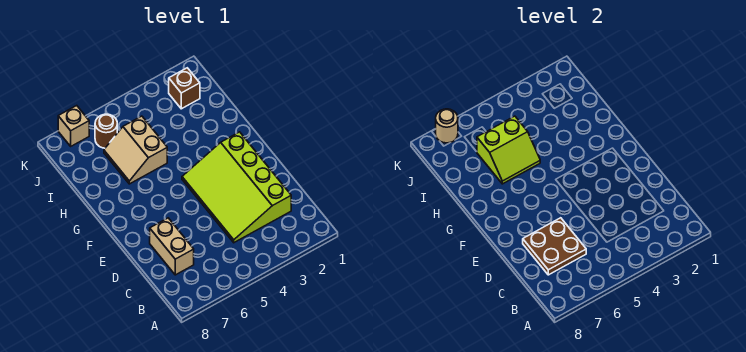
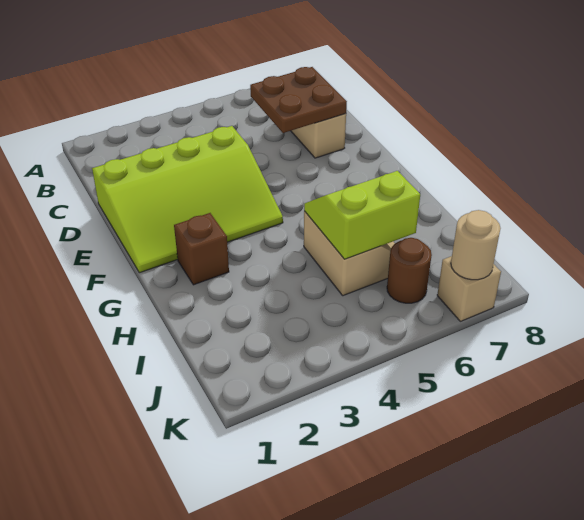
lime 3x4 slope [182,132,291,242] -> lime 3x4 slope turned to [92,126,283,273]
brown 1x1 brick [169,68,200,109] -> brown 1x1 brick moved to [174,213,229,285]

